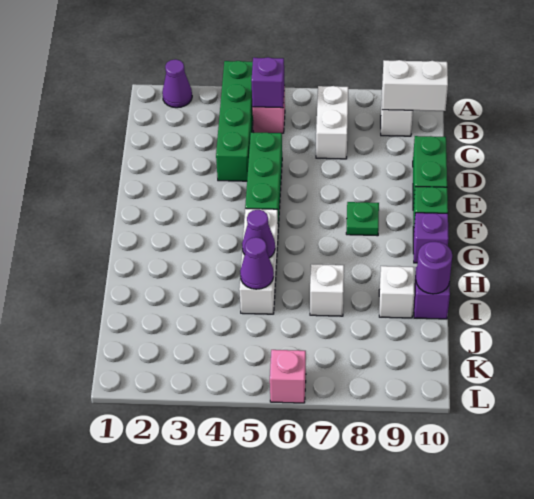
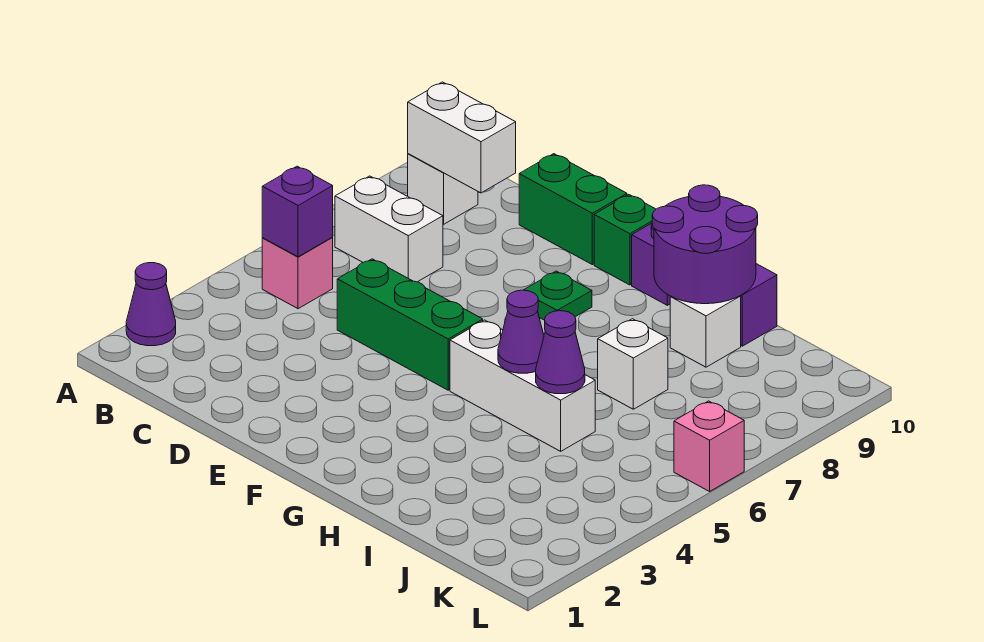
green 1x4 brick [216,61,253,181] -> none
white 1x2 brick [382,60,448,111] -> white 1x2 brick turned to [408,82,516,193]
purple 1x1 round brick [416,242,452,294] -> purple 2x2 round brick [652,185,758,304]

